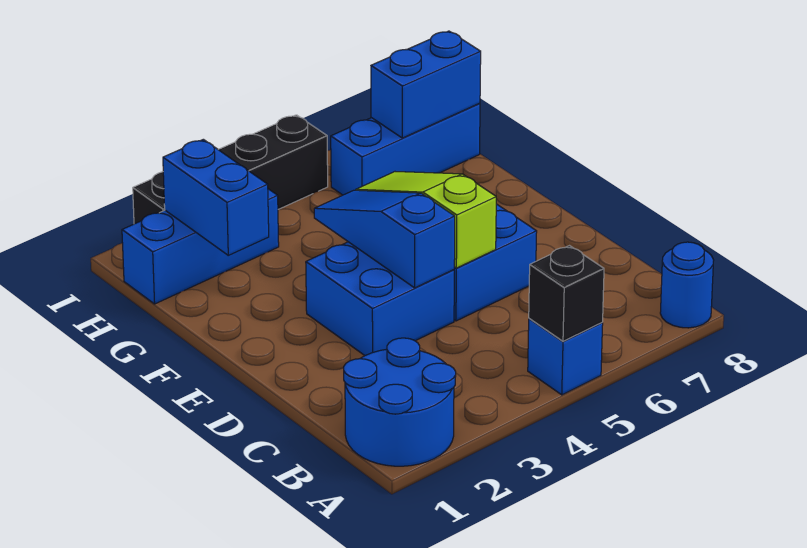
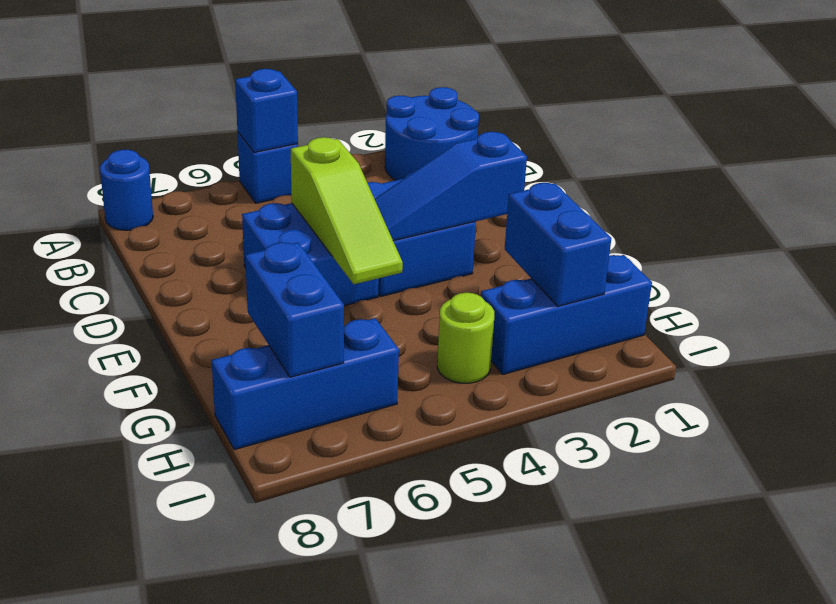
black 1x1 brick [529,246,604,341] -> blue 1x1 brick [235,69,298,153]
blue 1x3 slope [314,190,455,288] -> blue 1x3 slope turned to [374,132,527,241]
none -> lime 1x1 round brick [437,293,494,383]
blue 1x2 brick [371,31,481,138] -> blue 1x2 brick turned to [245,242,344,377]
black 1x4 brick [133,115,328,224] -> none

